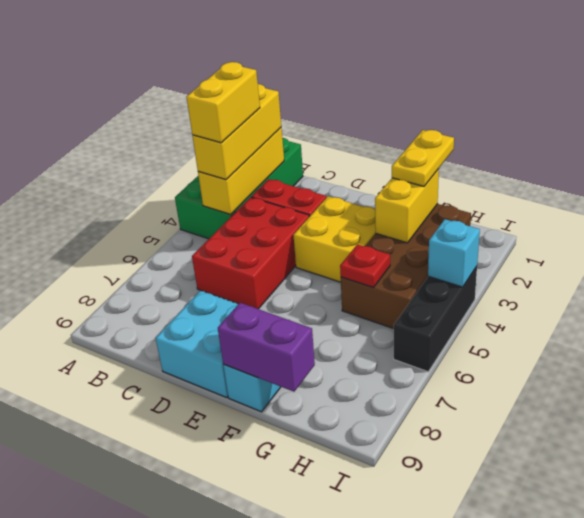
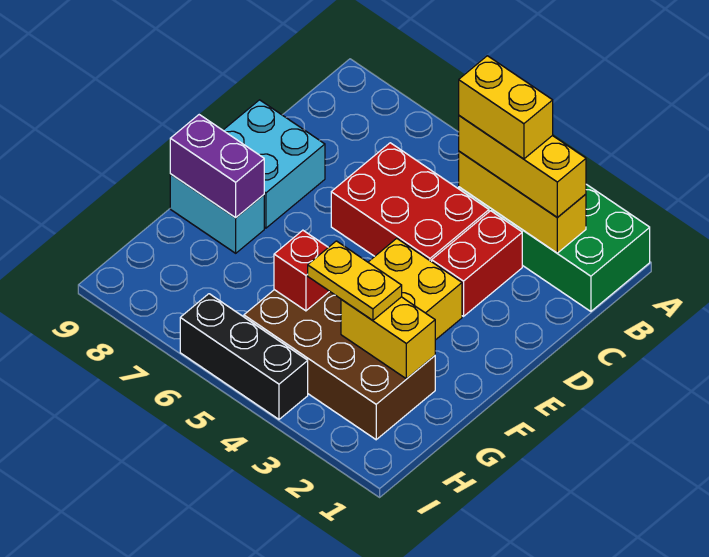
purple 1x2 brick [218,303,315,392] -> purple 1x2 brick turned to [170,115,264,218]
yellow 1x2 plate [392,130,454,186] -> yellow 1x2 plate moved to [308,241,402,320]
red 1x1 plate [340,244,390,287] -> red 1x1 brick [274,230,329,311]
cyan 1x1 brick [428,219,480,287] -> none

